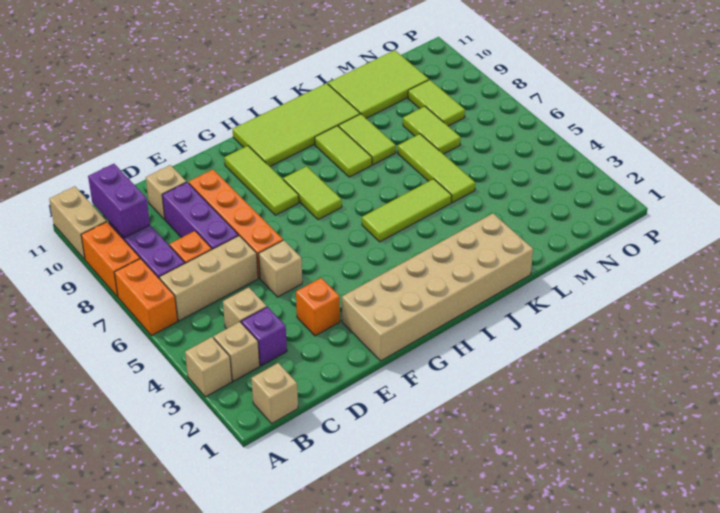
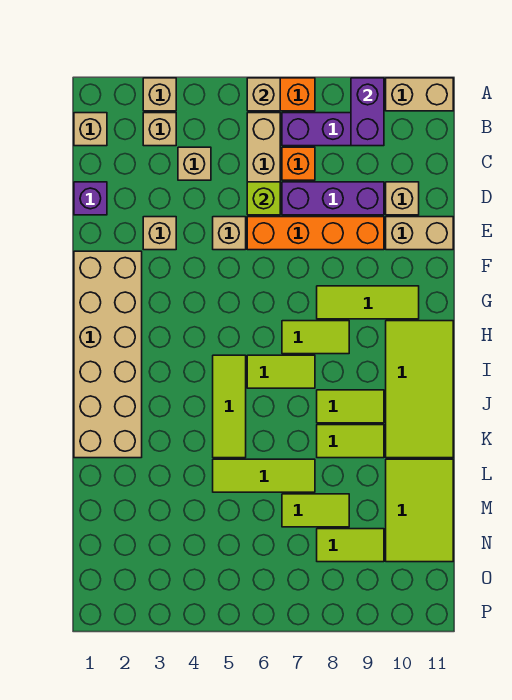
none -> tan 1x1 brick [247,78,280,111]
orange 1x2 brick [81,222,140,297] -> none
purple 1x2 brick [88,164,150,238] -> purple 1x2 brick turned to [351,78,384,146]
purple 1x1 brick [241,307,287,366] -> purple 1x1 brick moved to [74,182,107,215]
none -> lime 1x1 brick [247,182,280,215]
orange 1x1 brick [296,278,340,336] -> tan 1x1 brick [143,217,176,250]
none -> tan 1x2 brick [386,217,453,250]
none -> lime 1x2 tile [247,355,315,388]

